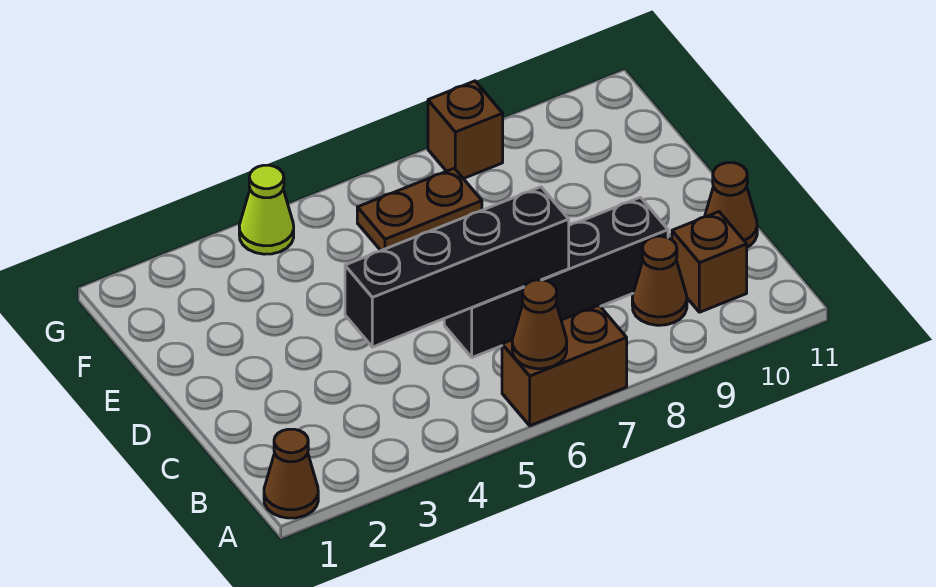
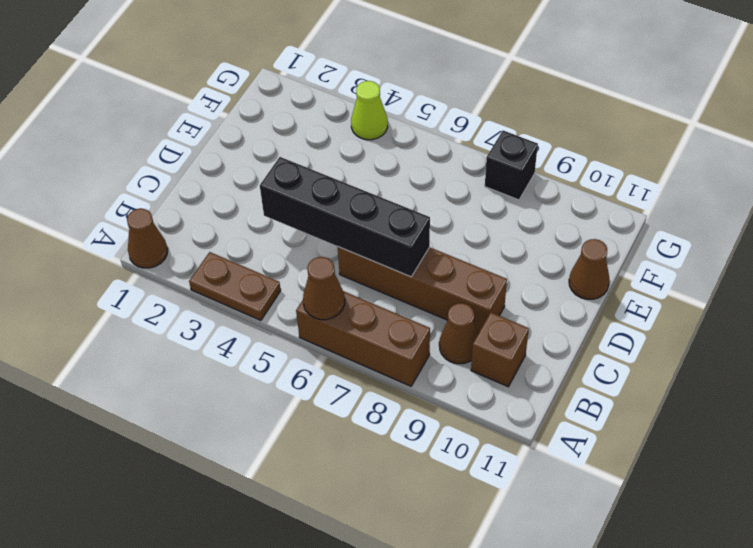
brown 1x2 brick [502,305,627,426] -> brown 1x3 brick [296,291,430,386]
black 1x4 brick [444,197,668,358] -> brown 1x4 brick [338,247,507,333]
brown 1x1 cone [705,163,757,247] -> brown 1x1 cone moved to [569,239,610,299]
brown 1x2 plate [357,168,482,251] -> brown 1x2 plate moved to [189,252,281,320]
brown 1x1 brick [428,81,503,179] -> black 1x1 brick [485,131,538,200]

